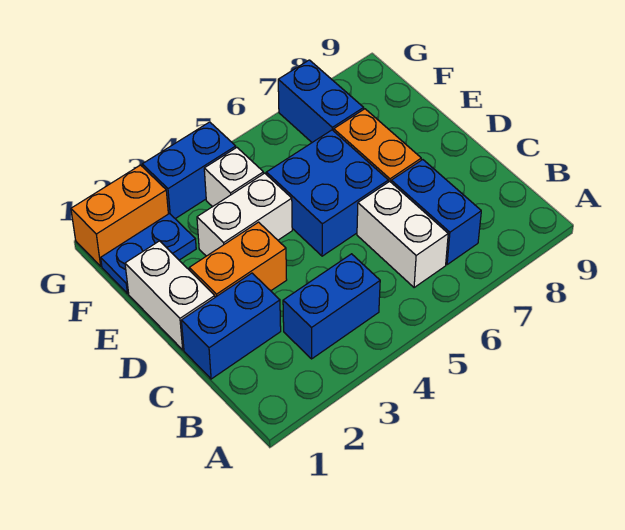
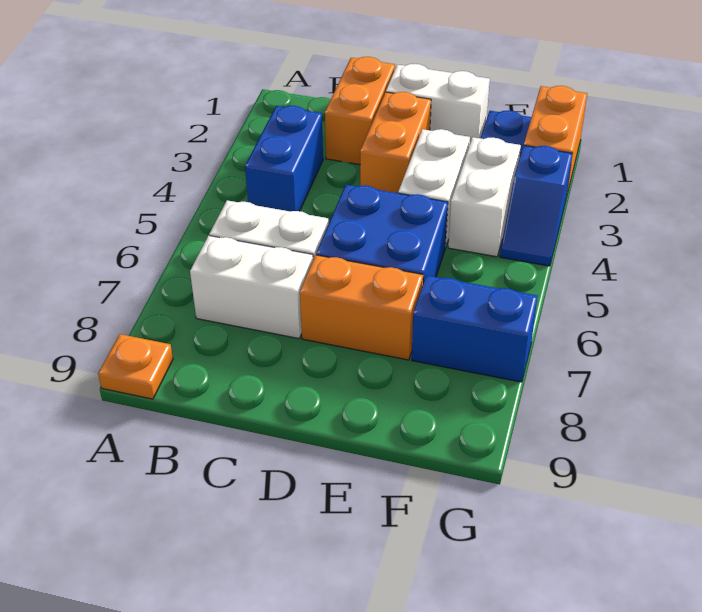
none -> orange 1x1 plate [98,334,173,399]
blue 1x2 brick [391,160,481,264] -> white 1x2 brick [190,236,313,338]
blue 1x2 brick [181,273,281,379] -> orange 1x2 brick [325,57,395,165]
white 1x1 brick [204,148,264,207] -> white 1x2 brick [448,137,521,257]
blue 1x2 brick [142,122,236,219] -> blue 1x2 slope [500,145,573,266]

